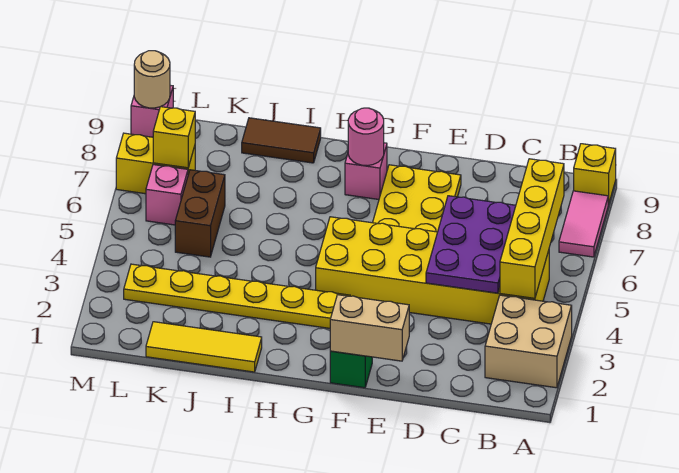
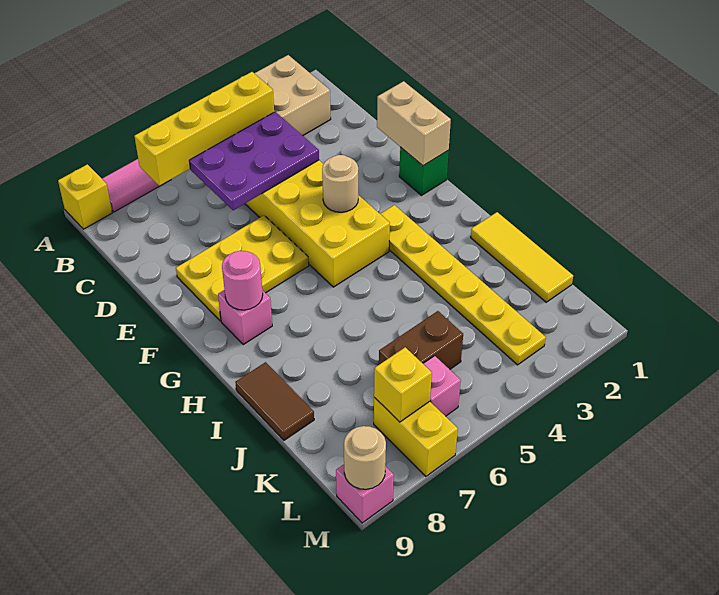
none -> tan 1x1 round brick [322,155,358,212]

